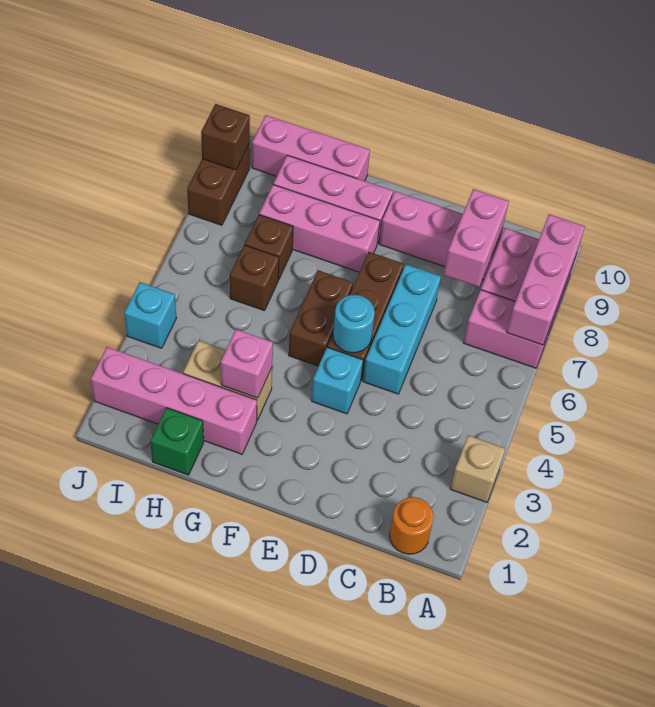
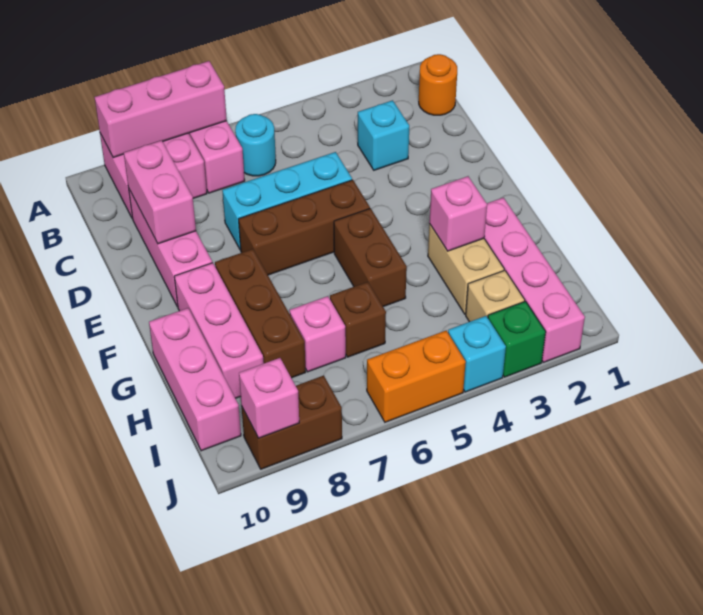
tan 1x1 brick [451,435,505,502] -> tan 1x1 brick moved to [466,270,525,322]
pink 1x2 brick [444,189,509,287] -> pink 1x2 brick turned to [124,140,196,244]
cyan 1x1 brick [312,347,363,414] -> cyan 1x1 brick moved to [358,100,409,170]
cyan 1x1 round brick [333,295,375,353] -> cyan 1x1 round brick moved to [235,114,276,176]
brown 1x2 brick [289,270,353,366] -> brown 1x2 brick turned to [334,208,407,307]
pink 1x3 brick [259,185,380,272] -> brown 1x3 brick [215,249,306,378]
green 1x1 brick [150,408,204,475] -> green 1x1 brick moved to [488,301,546,377]
brown 1x1 brick [245,214,293,280] -> pink 1x1 brick [289,296,346,372]
none -> orange 1x2 brick [367,331,466,422]
brown 1x1 brick [201,104,250,170] -> pink 1x1 brick [239,358,299,438]

